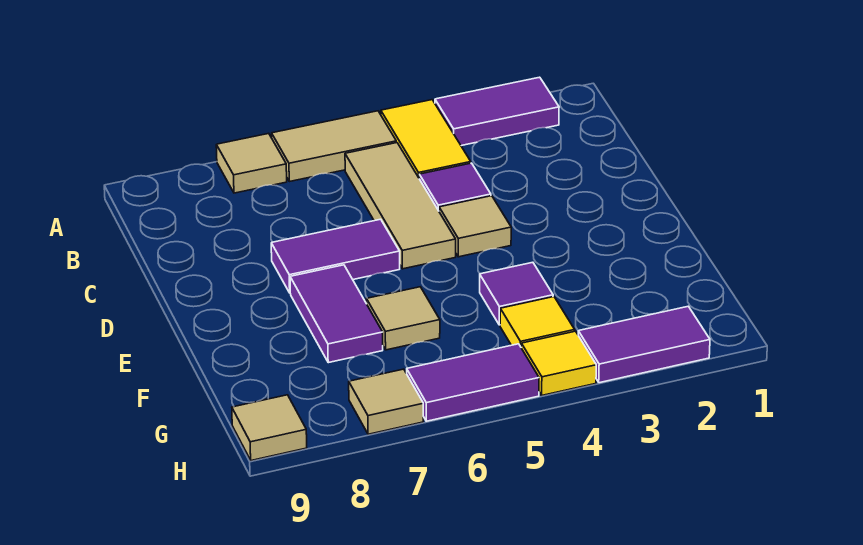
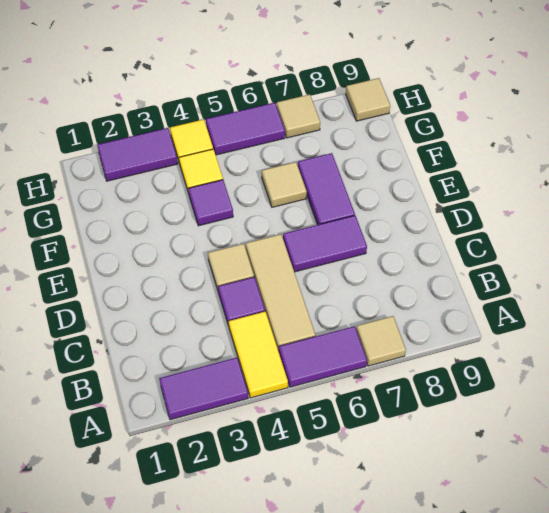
tan 1x2 tile [272,111,396,182] -> purple 1x2 tile [279,326,367,387]

